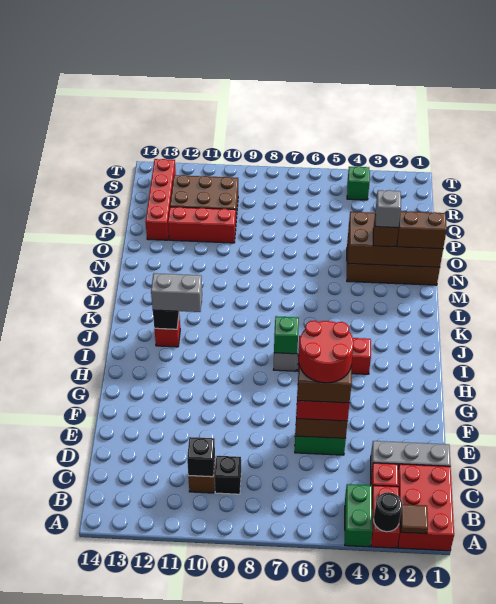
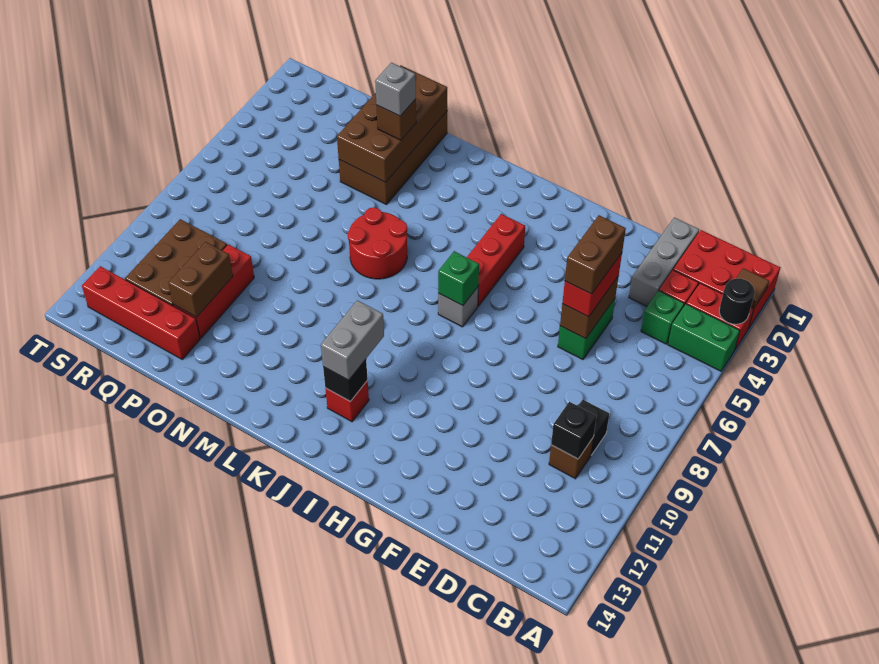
red 2x2 round brick [299,321,354,383] -> red 2x2 round brick moved to [348,207,407,279]
brown 1x2 brick [397,211,447,249] -> brown 1x2 brick moved to [168,242,233,317]
green 1x1 brick [347,166,370,200] -> green 1x1 brick moved to [641,291,684,344]

